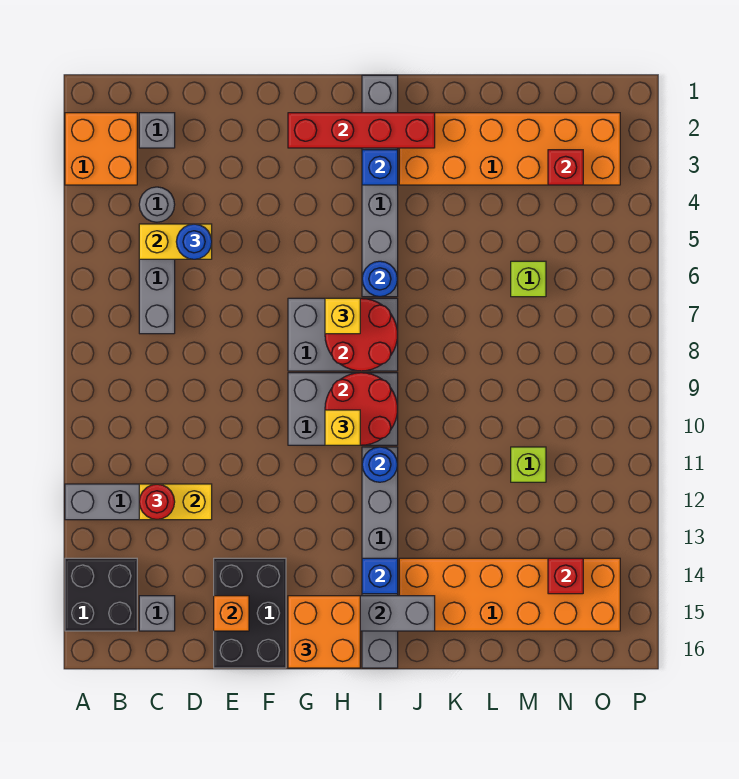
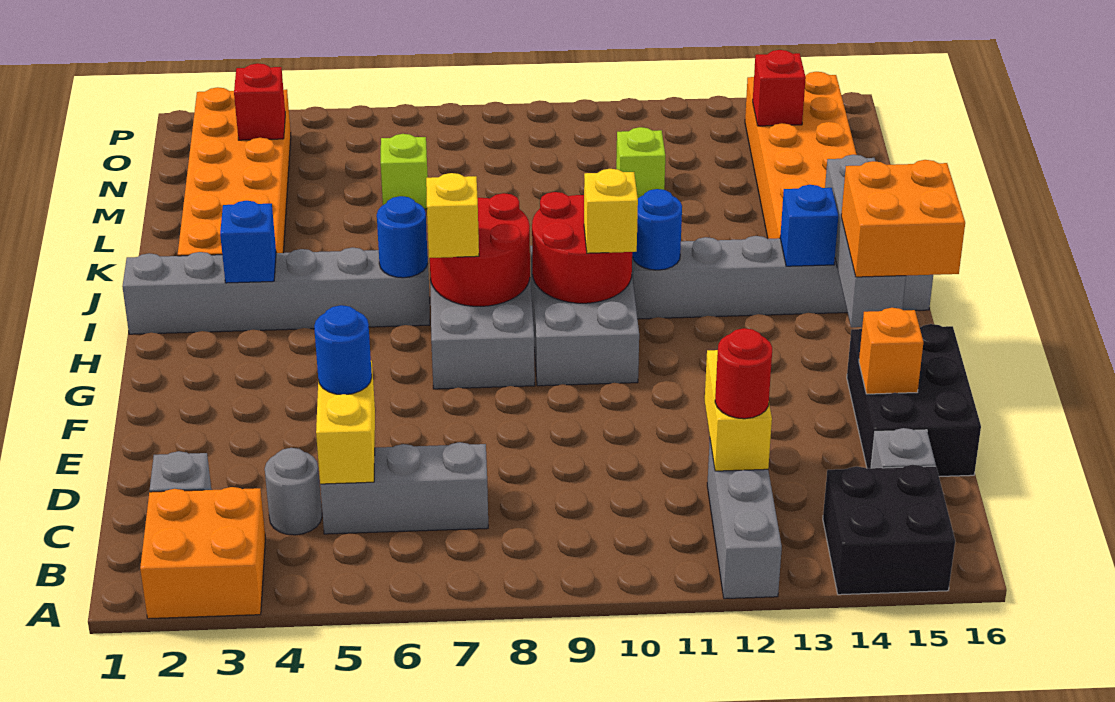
black 2x3 brick [214,558,286,668] -> black 2x3 brick turned to [847,324,981,477]
red 1x4 brick [288,113,435,148] -> none

